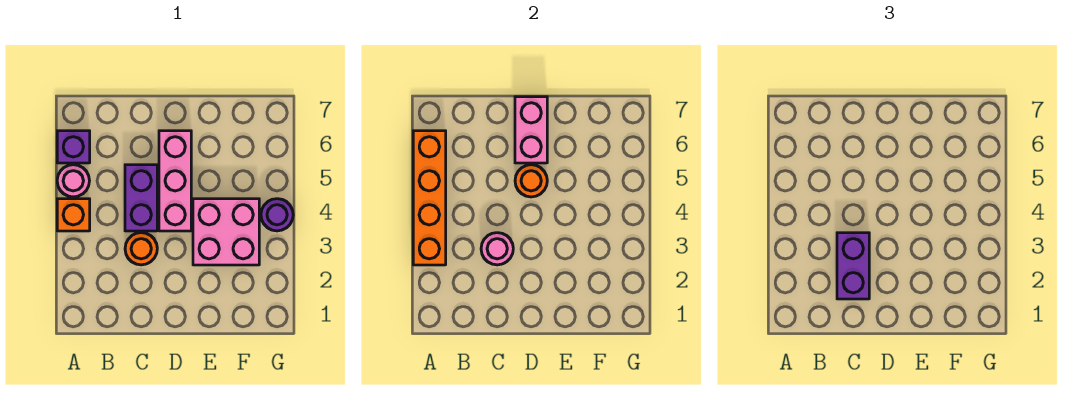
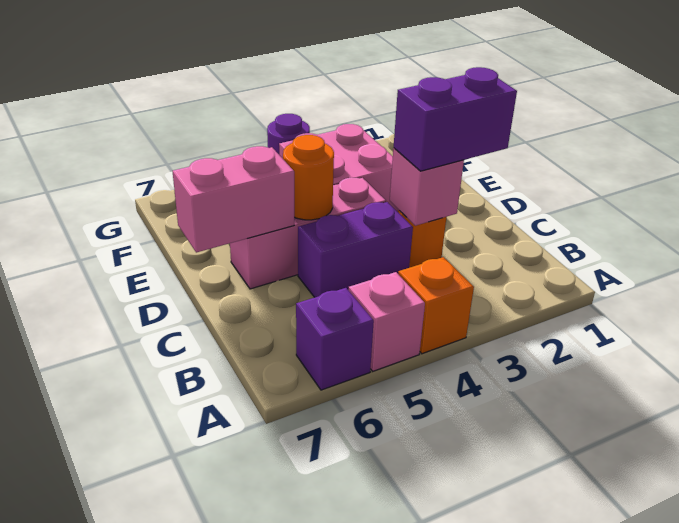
orange 1x4 brick [413,131,446,265] -> none
pink 1x1 round brick [57,165,89,197] -> pink 1x1 brick [348,272,425,371]
pink 1x1 round brick [481,233,513,265] -> pink 1x1 brick [390,148,464,226]

